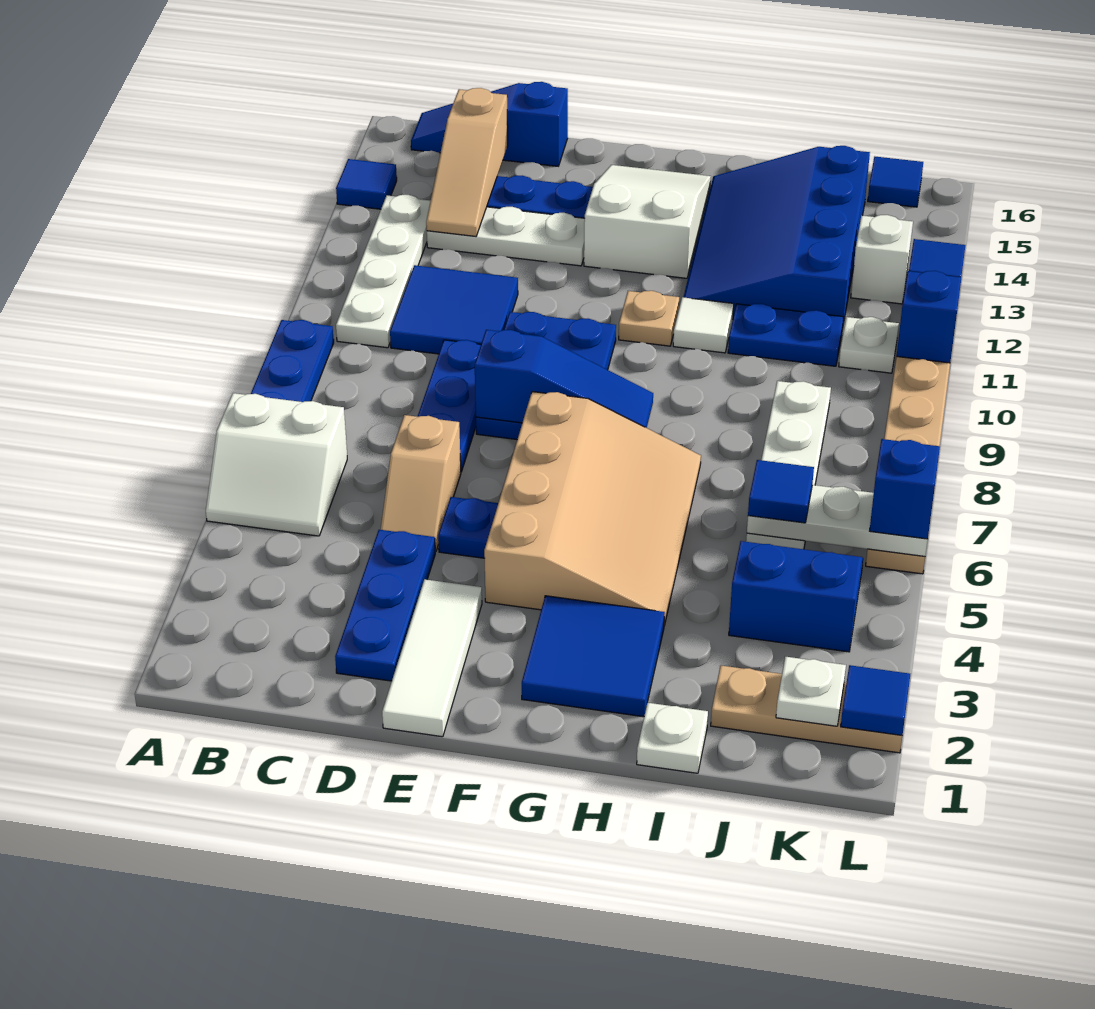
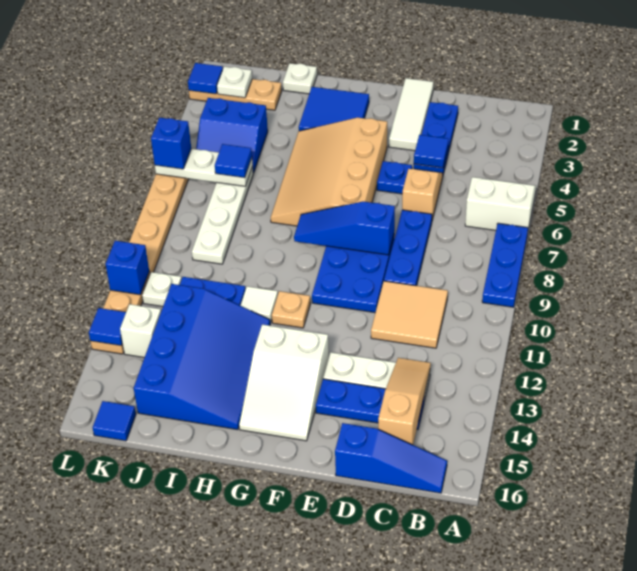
blue 1x1 tile [336,159,397,209] -> blue 1x1 tile moved to [414,135,448,168]
white 1x4 plate [336,195,431,348] -> none
blue 2x2 tile [390,265,518,354] -> tan 2x2 tile [371,281,448,348]

